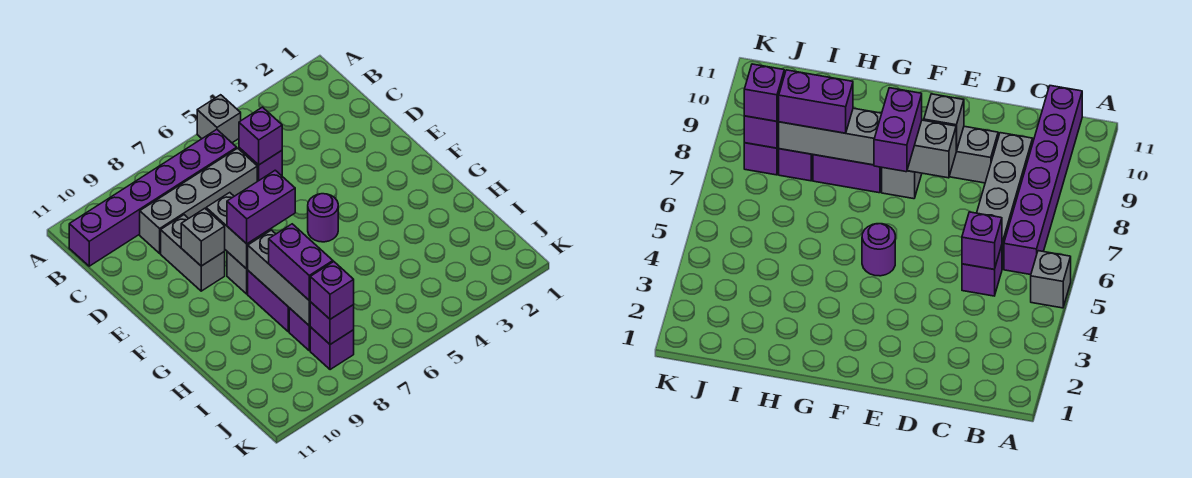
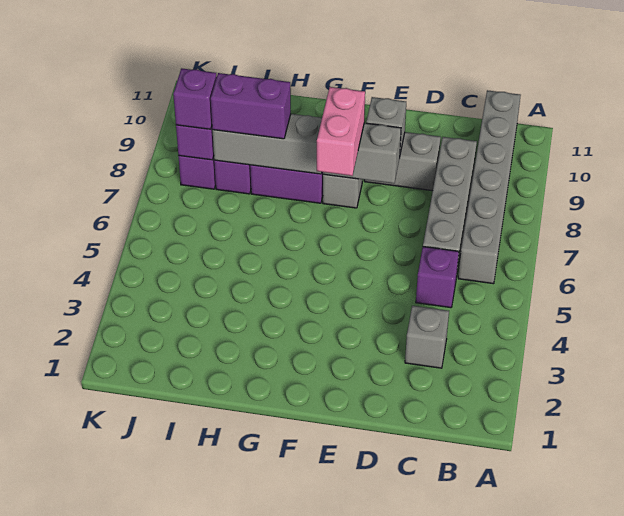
grey 1x1 brick [197,95,241,143] -> grey 1x1 brick moved to [405,306,449,368]
purple 1x6 brick [69,129,237,266] -> grey 1x6 brick [458,90,521,284]
purple 1x1 brick [239,107,282,165] -> none
purple 1x1 round brick [308,194,338,242] -> none
purple 1x2 brick [227,170,295,244] -> pink 1x2 brick [317,87,365,176]

